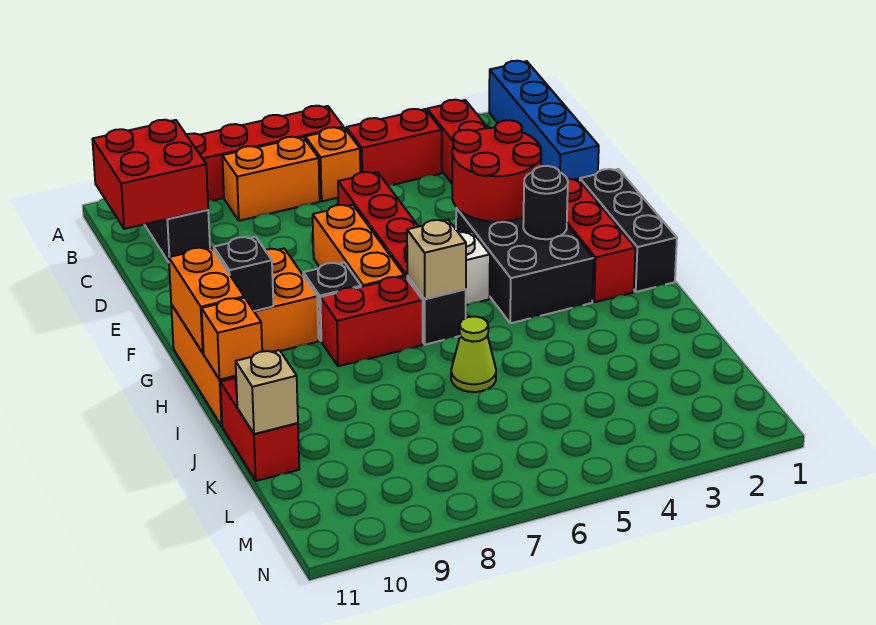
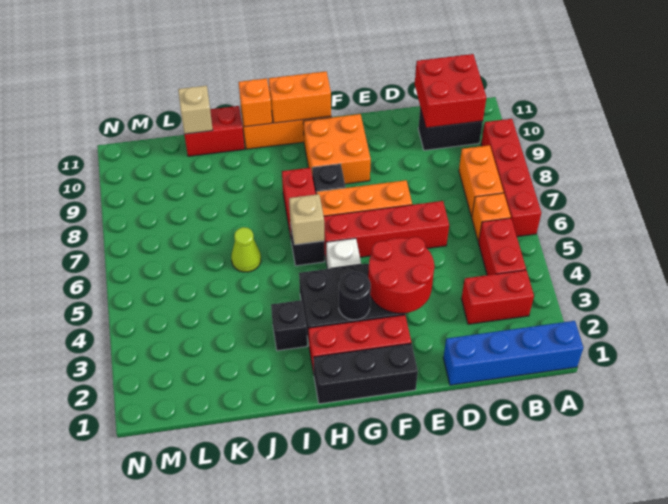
black 1x1 brick [214,237,273,311] -> black 1x1 brick moved to [271,300,307,351]

